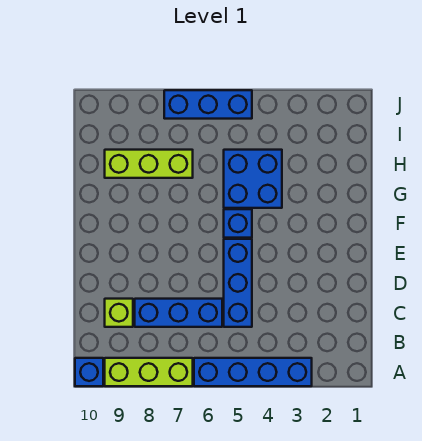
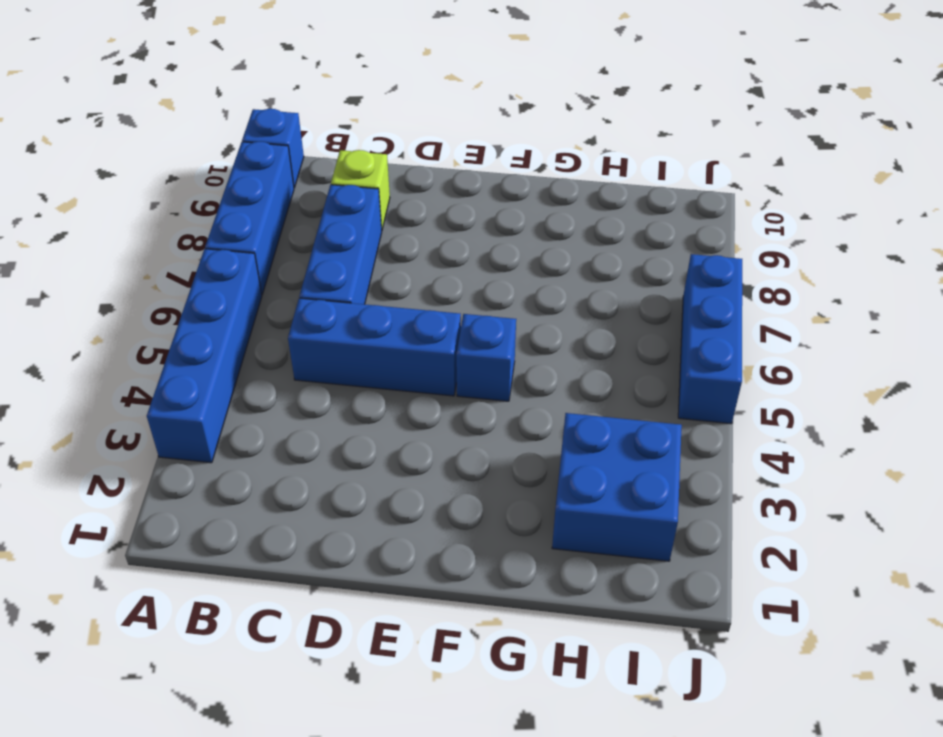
lime 1x3 brick [105,358,193,386] -> blue 1x3 brick [205,142,294,294]
blue 2x2 brick [224,150,282,208] -> blue 2x2 brick moved to [552,413,682,561]
lime 1x3 brick [105,150,193,178] -> none

